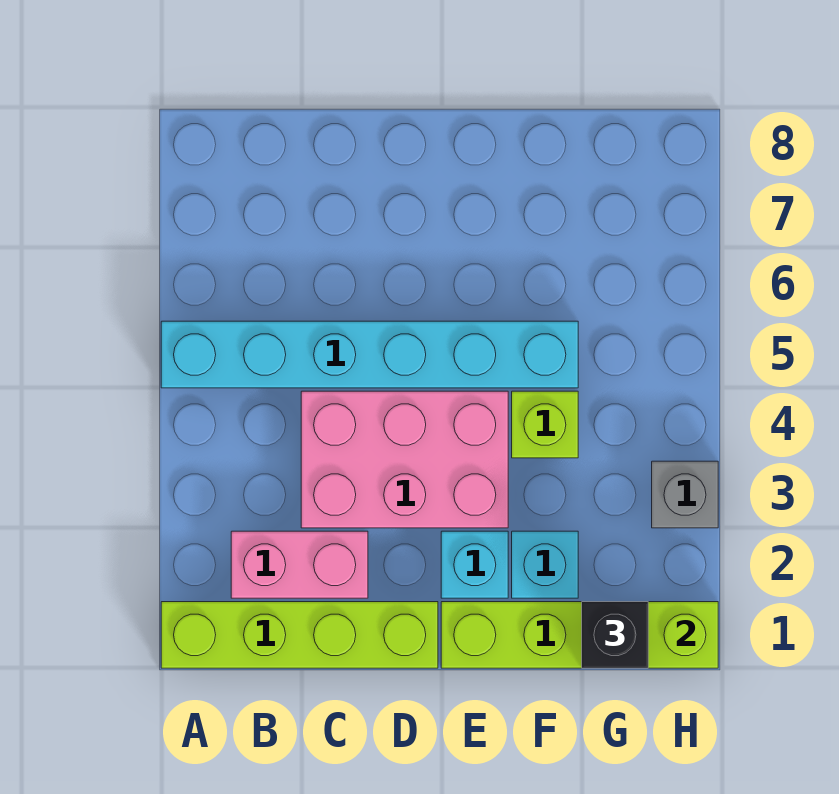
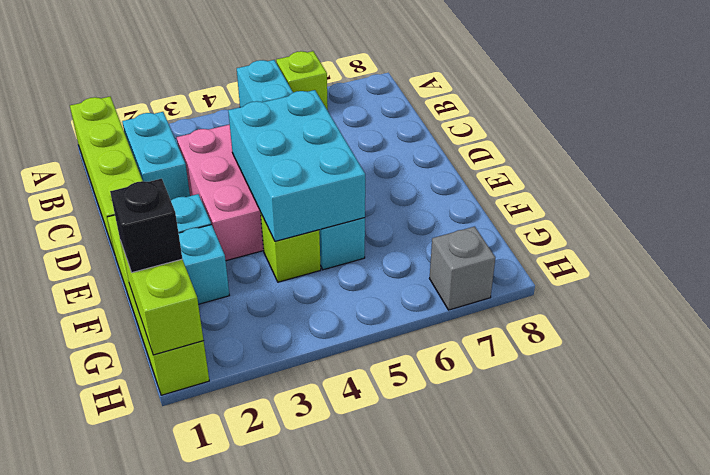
none -> lime 1x1 brick [276,51,328,110]
pink 1x2 brick [231,531,368,598] -> cyan 1x2 brick [122,112,190,200]
none -> cyan 2x3 brick [228,90,365,241]
grey 1x1 brick [652,461,718,528] -> grey 1x1 brick moved to [430,226,495,310]

